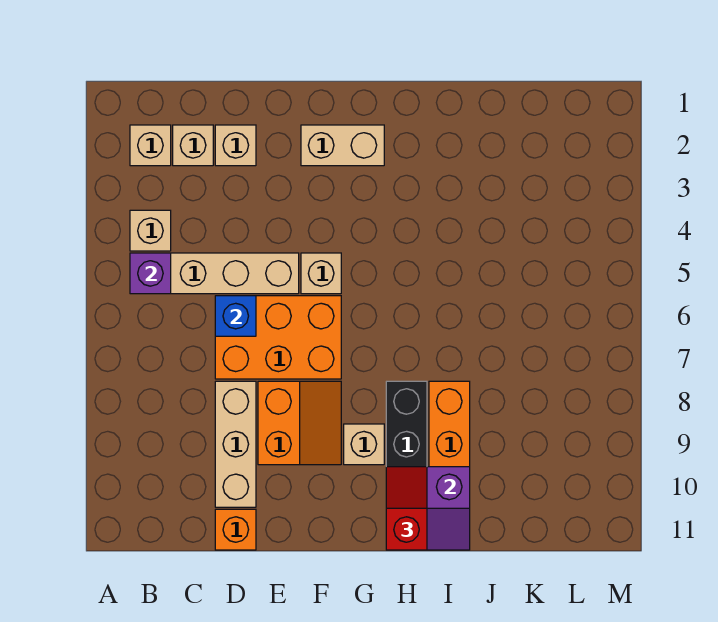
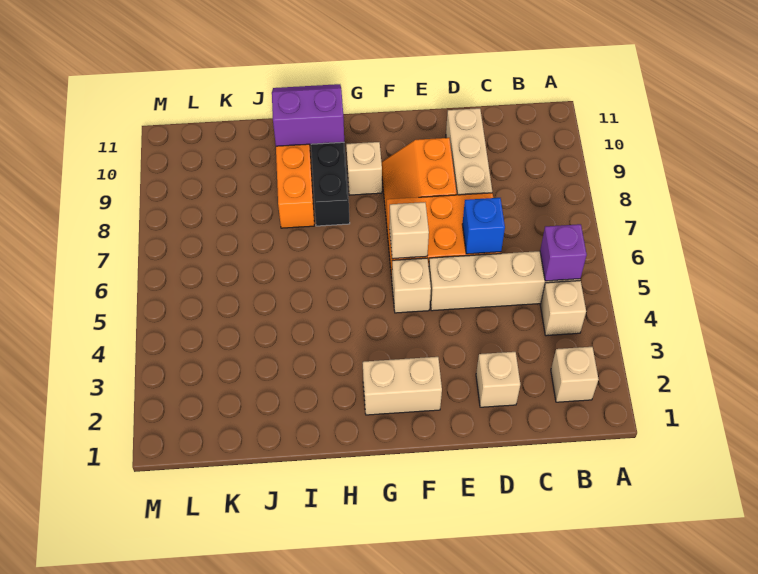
tan 1x1 brick [173,125,213,166] -> tan 1x1 brick moved to [389,202,429,259]
orange 1x1 brick [215,509,256,550] -> none
red 1x2 slope [386,467,427,550] -> none

